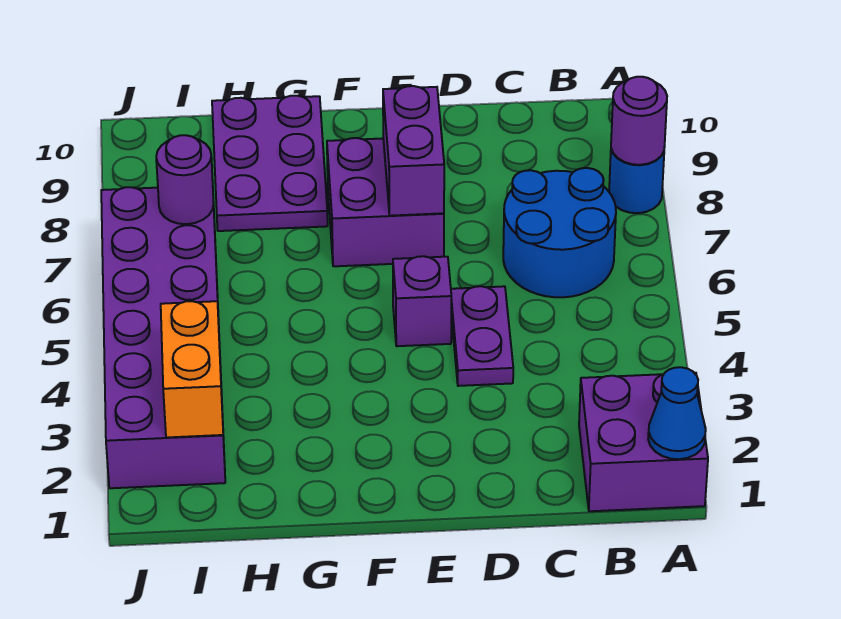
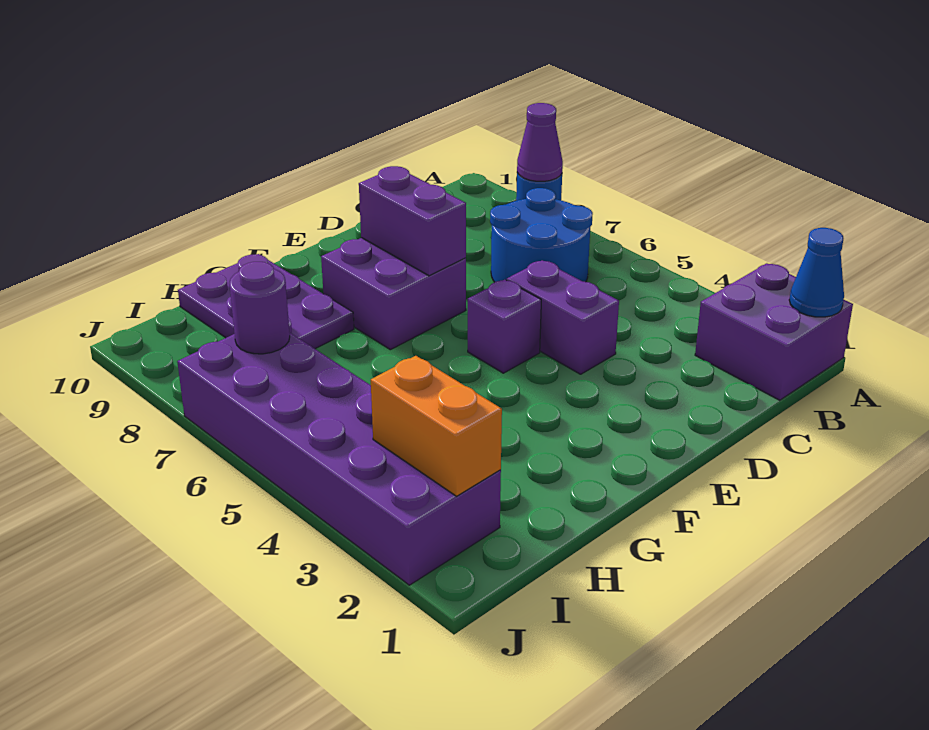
purple 1x1 round brick [611,77,667,165] -> purple 1x1 cone [517,103,563,181]
purple 1x2 plate [451,286,513,386] -> purple 1x2 brick [507,260,619,374]

